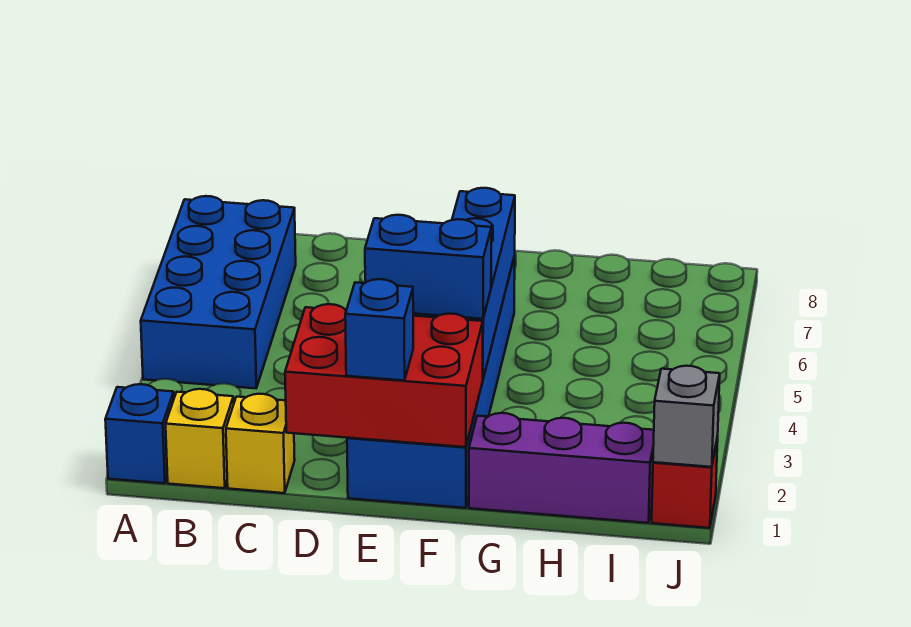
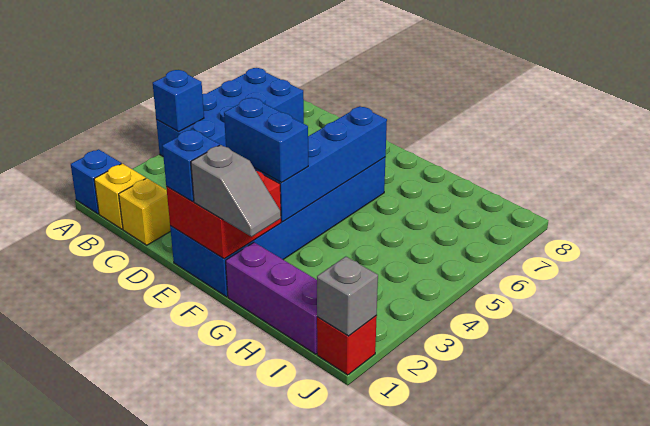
none -> blue 1x1 brick [153,70,204,132]
red 2x3 brick [285,304,483,447] -> red 2x2 brick [166,171,281,259]
none -> grey 1x2 slope [191,145,281,237]

